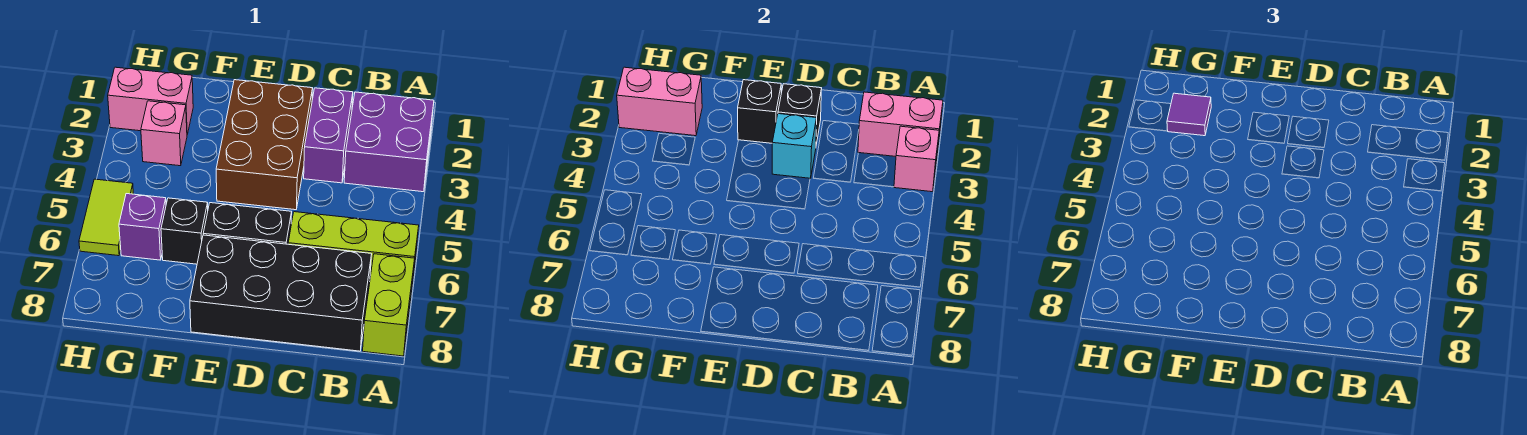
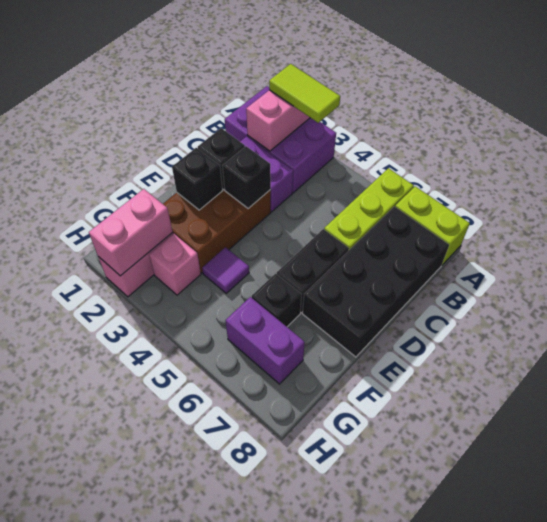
purple 2x2 brick [344,92,434,192] -> purple 2x3 brick [225,86,336,193]
pink 1x1 brick [894,126,939,192] -> none
brown 2x3 brick [216,80,313,210] -> brown 2x3 brick turned to [163,189,271,273]
cyan 1x1 brick [772,114,816,179] -> black 1x1 brick [222,146,271,208]
purple 1x1 tile [1167,93,1211,136] -> purple 1x1 tile moved to [202,247,249,293]
purple 1x1 brick [119,194,166,260] -> purple 1x2 brick [225,297,305,384]
lime 1x2 tile [79,179,133,256] -> lime 1x2 tile moved to [269,64,340,123]

